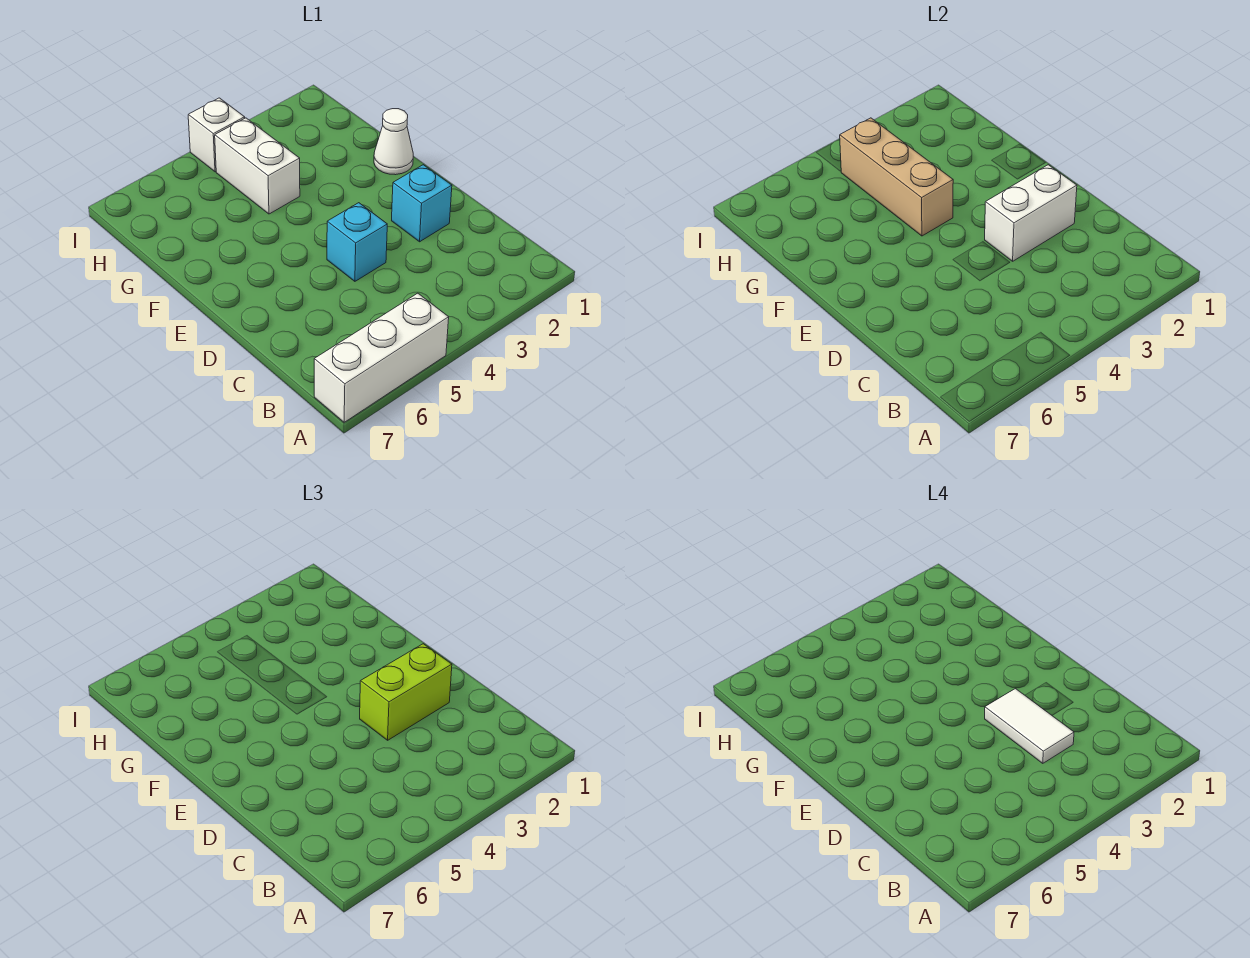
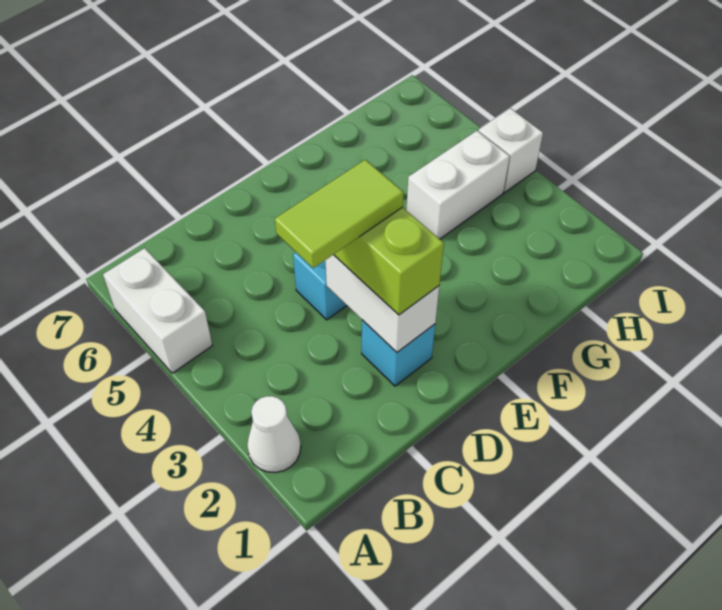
white 1x3 brick [314,293,449,422] -> white 1x2 brick [103,248,212,373]
white 1x2 tile [985,689,1074,763] -> lime 1x2 tile [275,160,403,268]
white 1x1 cone [374,109,413,175] -> white 1x1 cone moved to [247,396,301,472]
tan 1x3 brick [840,118,953,236] -> none

